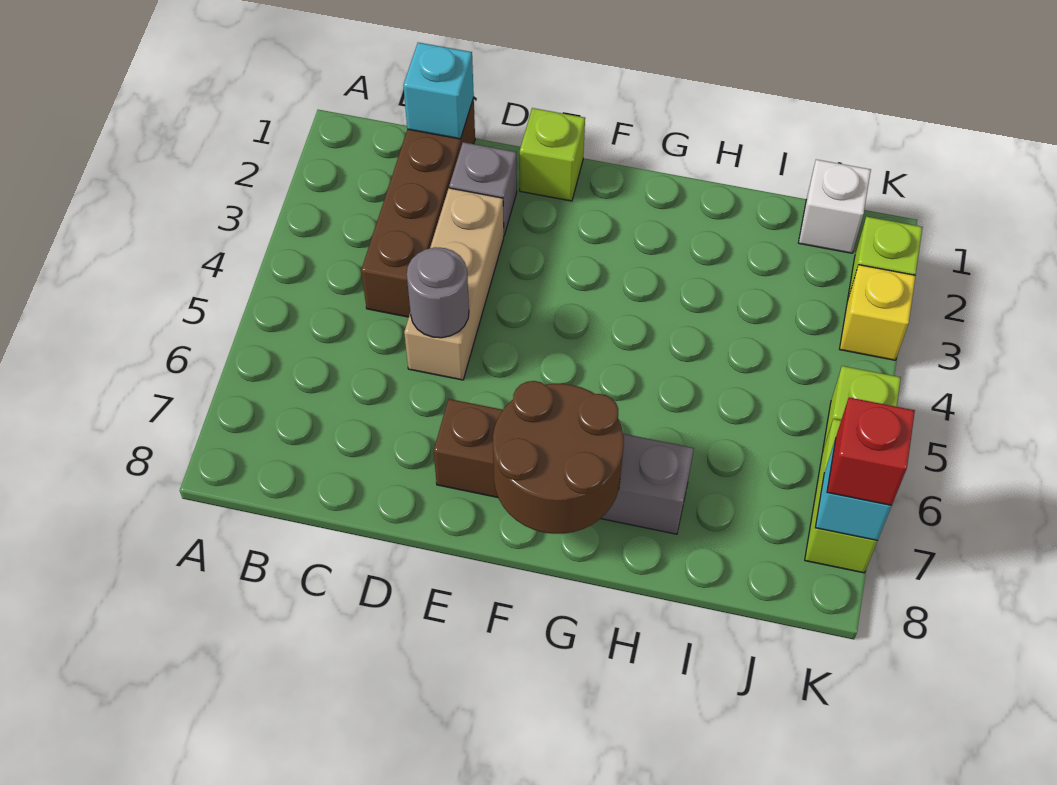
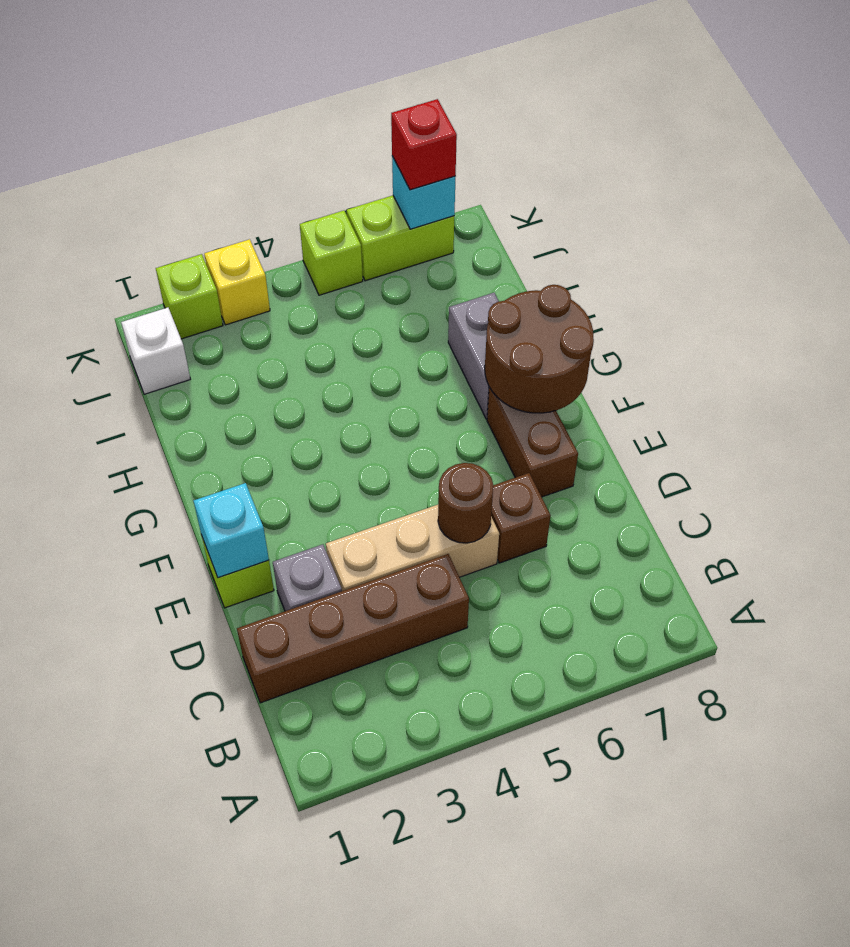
cyan 1x1 brick [403,43,474,139] -> cyan 1x1 brick moved to [194,483,269,578]
grey 1x1 round brick [407,247,469,338] -> brown 1x1 round brick [438,463,493,543]
none -> brown 1x1 brick [491,473,551,563]

